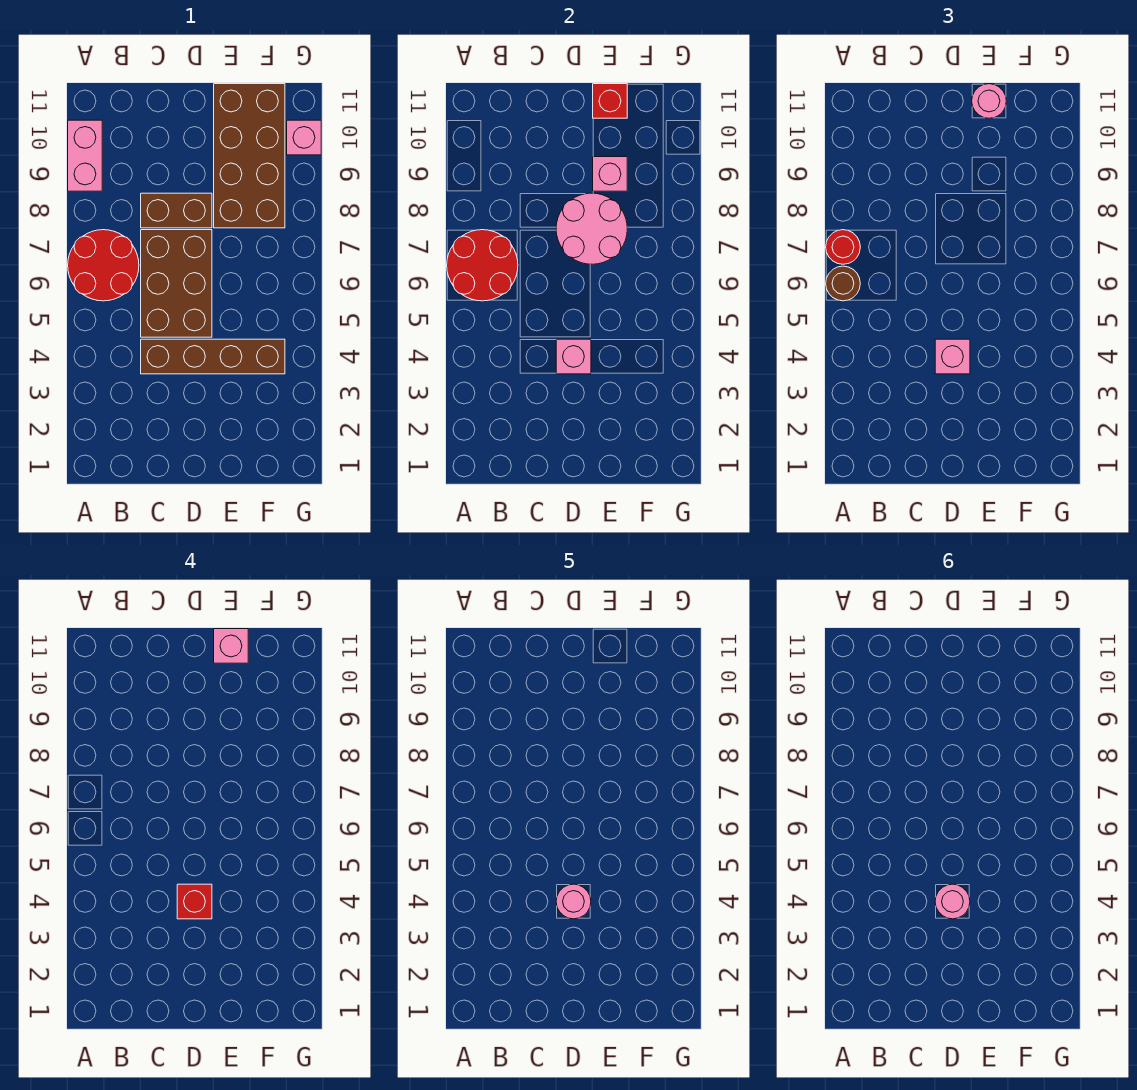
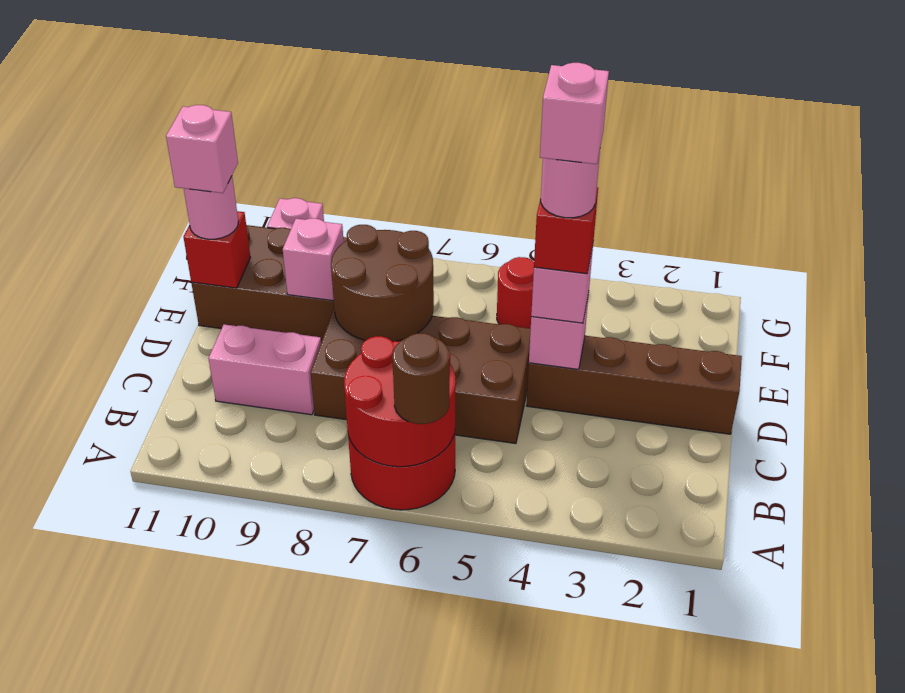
red 1x1 round brick [826,230,860,264] -> red 1x1 round brick moved to [497,257,534,328]
pink 1x2 brick [68,120,102,191] -> pink 1x2 brick moved to [209,324,321,415]
brown 1x4 brick [141,339,285,374] -> brown 1x4 brick turned to [527,336,742,434]
pink 1x1 round brick [935,884,970,919] -> pink 1x1 brick [540,63,609,164]
pink 2x2 round brick [556,193,627,264] -> brown 2x2 round brick [331,225,434,342]

